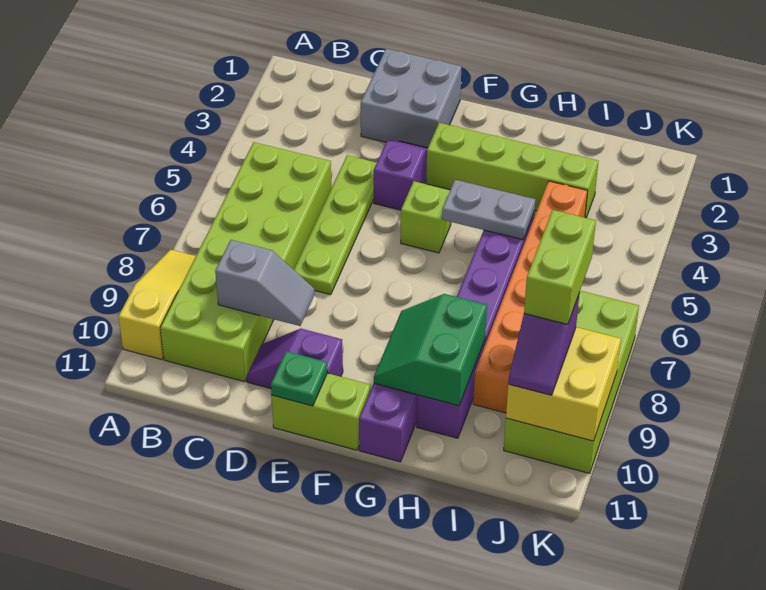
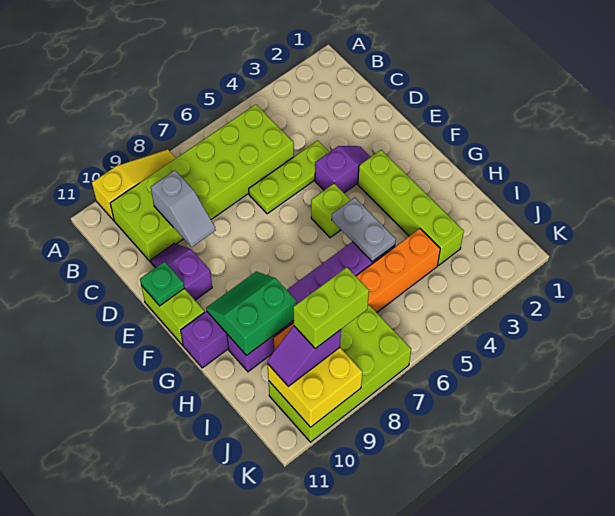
grey 2x2 brick [361,49,462,148] -> none
lime 1x4 plate [294,155,377,295] -> lime 1x3 plate [249,140,329,214]

